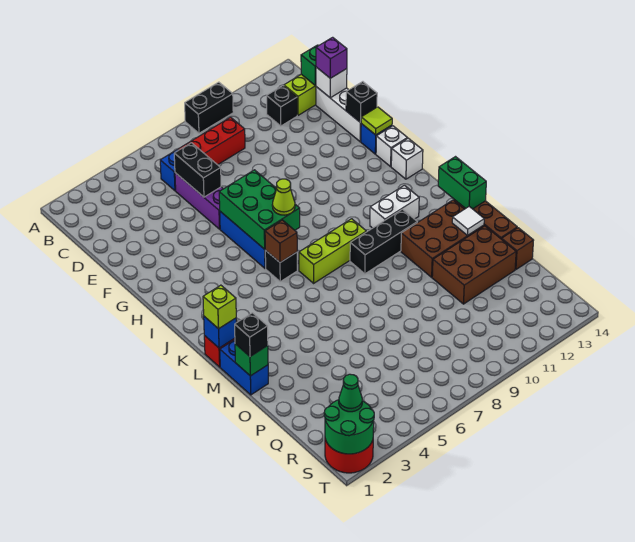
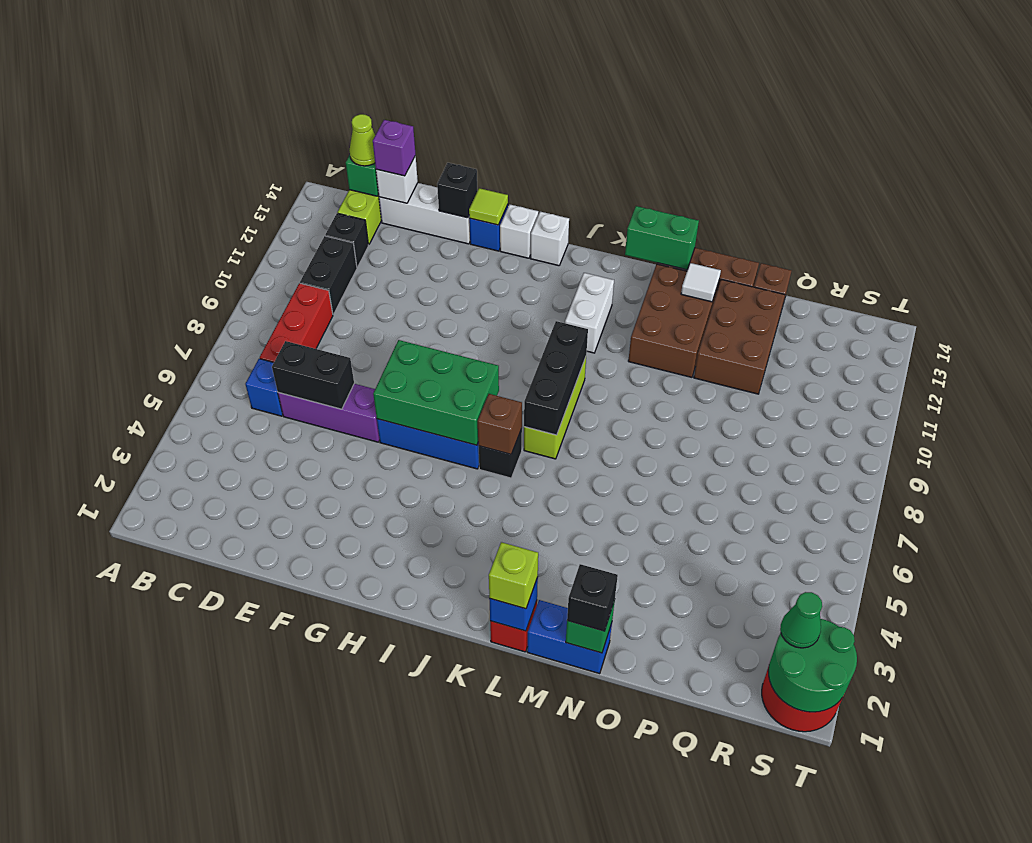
black 1x2 brick [185,82,233,133] -> black 1x2 brick moved to [300,236,357,315]
lime 1x1 cone [272,179,295,215] -> lime 1x1 cone moved to [349,114,375,166]
black 1x3 brick [350,209,417,274] -> black 1x3 brick moved to [524,321,588,435]

